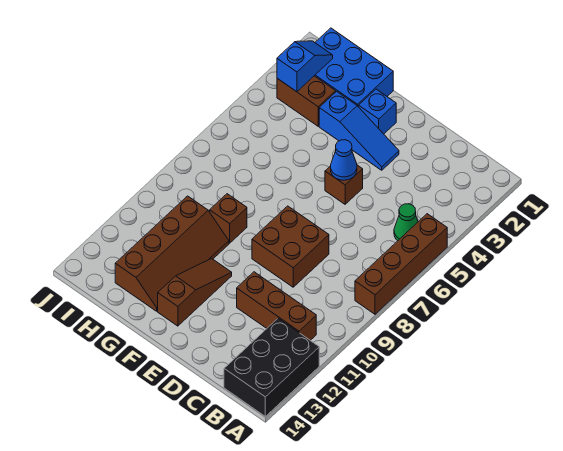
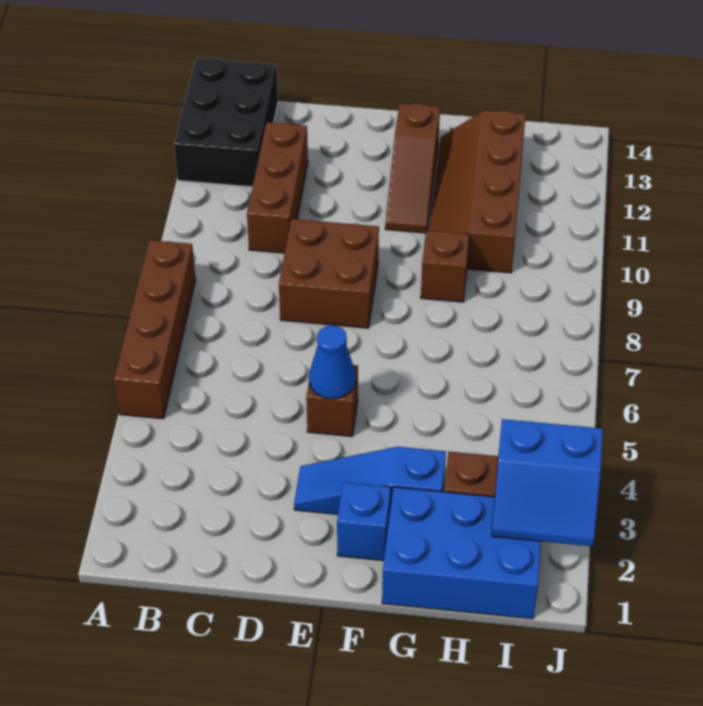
green 1x1 cone [394,204,418,241] -> none
brown 1x3 brick [237,272,316,340] -> brown 1x3 brick turned to [247,122,308,253]
blue 1x2 slope [277,41,333,92] -> blue 2x2 slope [492,419,603,546]

